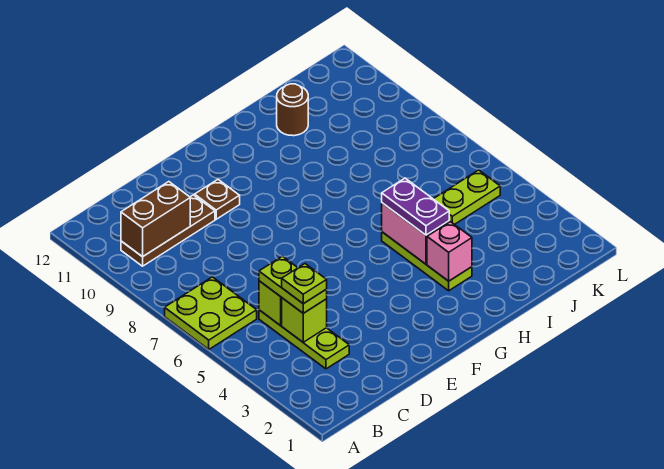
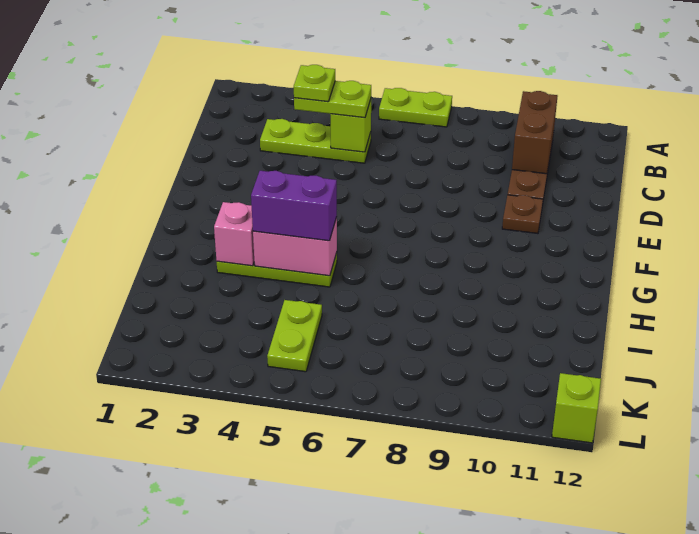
lime 2x2 plate [165,277,257,349] -> lime 1x2 plate [379,88,452,127]
lime 1x1 brick [282,298,327,342] -> lime 1x1 brick moved to [552,373,601,443]
purple 1x2 plate [382,178,449,235] -> purple 1x2 brick [251,171,337,241]
brown 1x1 round brick [277,84,308,136] -> none

